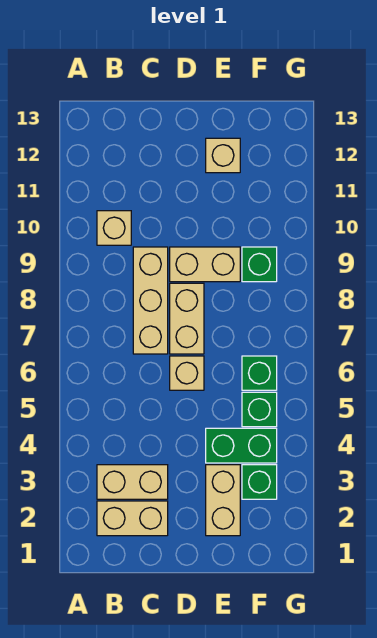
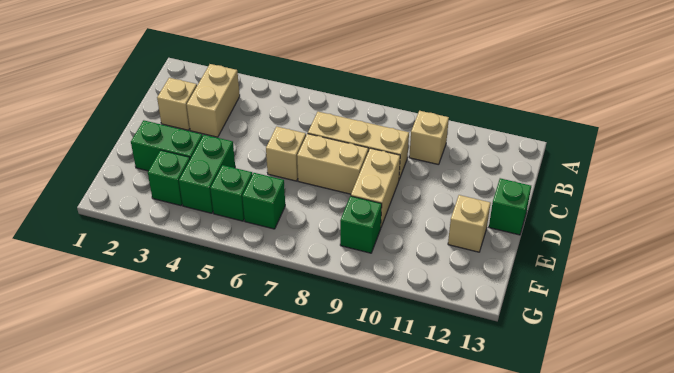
tan 1x2 brick [97,501,168,536] -> tan 1x1 brick [157,78,197,130]
none -> green 1x1 brick [489,178,531,235]
tan 1x2 brick [206,465,240,536] -> green 1x2 brick [131,120,203,171]

